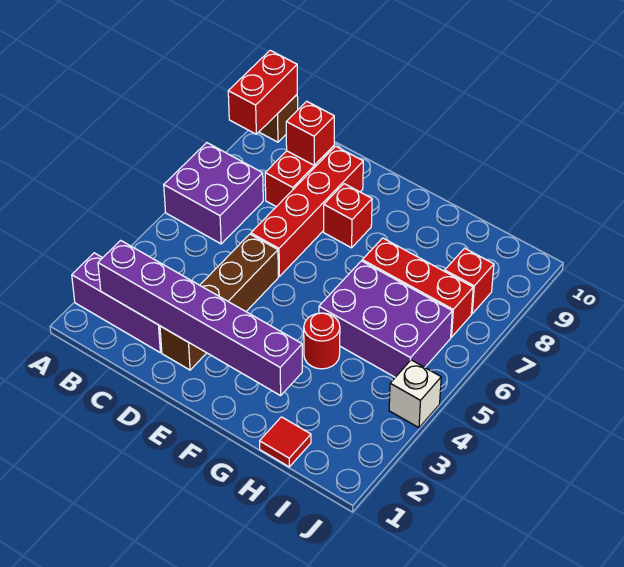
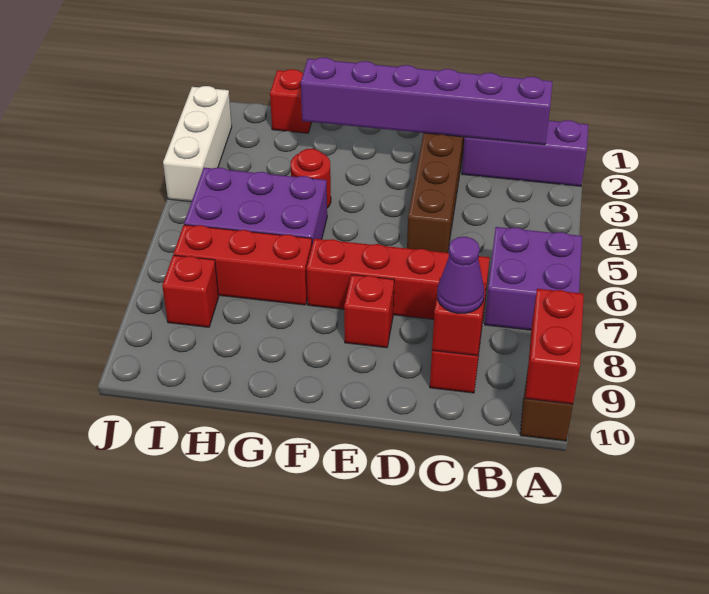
none -> purple 1x1 cone [437,237,484,314]
red 1x4 brick [251,146,363,276] -> red 1x4 brick turned to [306,239,490,319]
red 1x1 tile [260,417,311,467] -> red 1x1 brick [270,69,311,133]
white 1x1 brick [389,360,441,428] -> white 1x3 brick [163,86,232,202]

